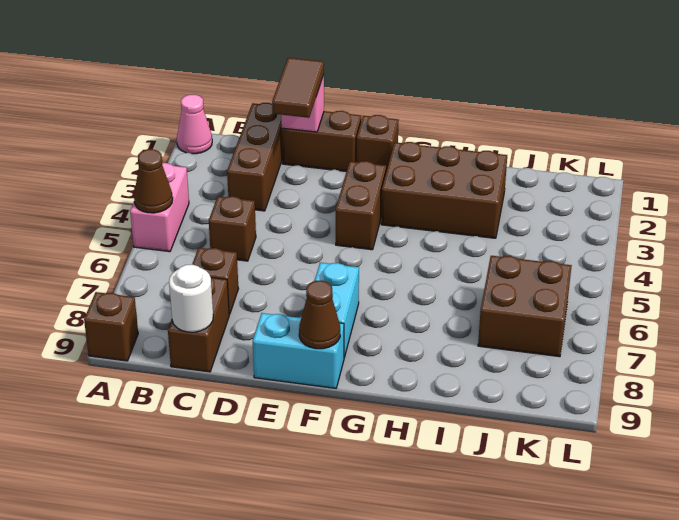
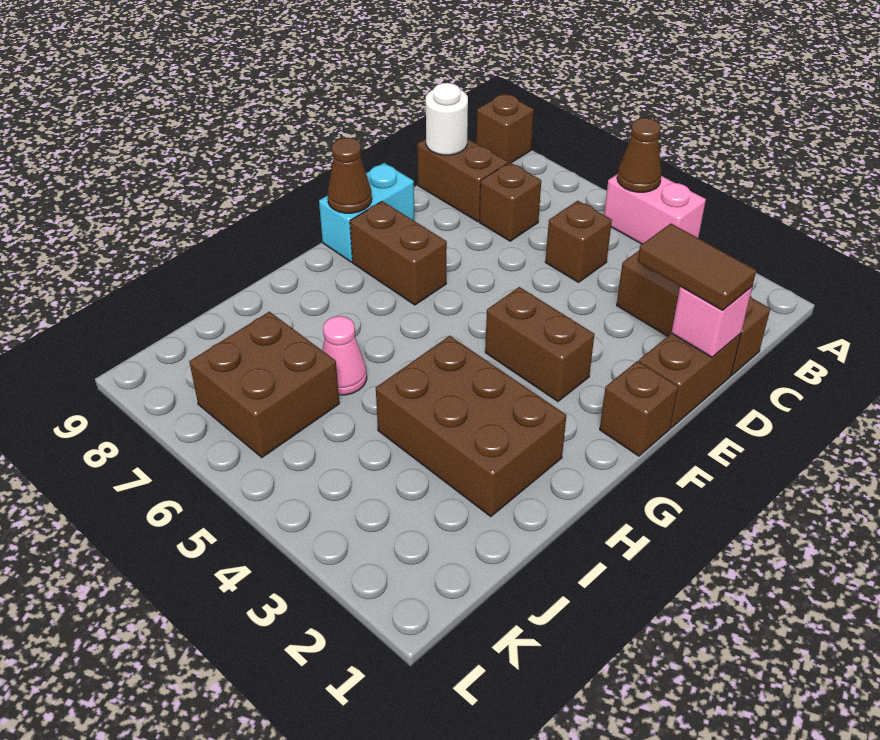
pink 1x1 cone [177,95,212,154] -> pink 1x1 cone moved to [322,316,367,395]
cyan 1x2 brick [315,263,359,357] -> brown 1x2 brick [350,201,447,305]
brown 2x3 brick [381,142,507,238] -> brown 2x3 brick turned to [376,336,567,517]

